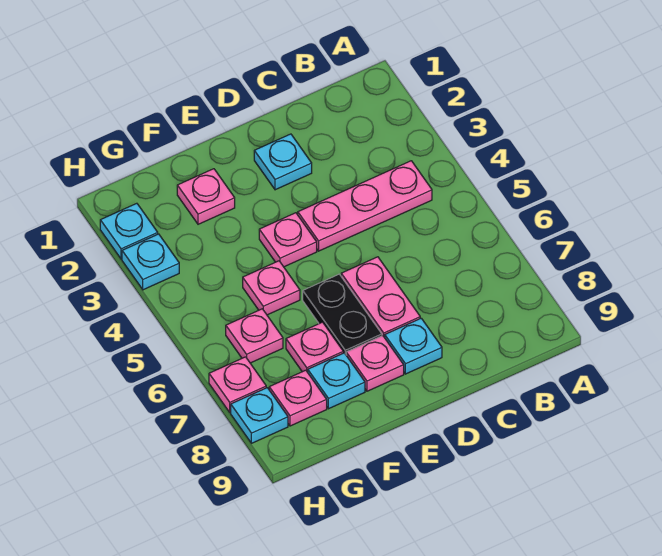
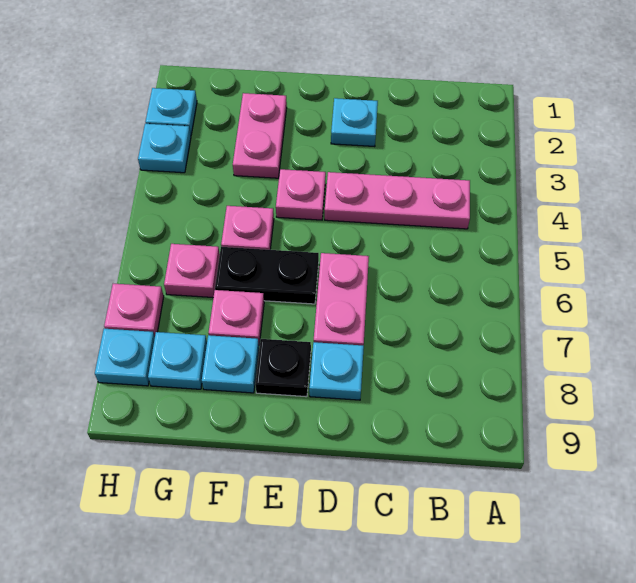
black 1x2 plate [303,274,382,354] -> black 1x2 plate turned to [215,247,319,304]
pink 1x1 plate [346,336,404,391] -> black 1x1 plate [255,339,311,397]
pink 1x1 plate [177,169,235,224] -> pink 1x2 plate [233,93,287,178]
pink 1x1 plate [269,370,327,426] -> cyan 1x1 plate [148,332,207,389]

